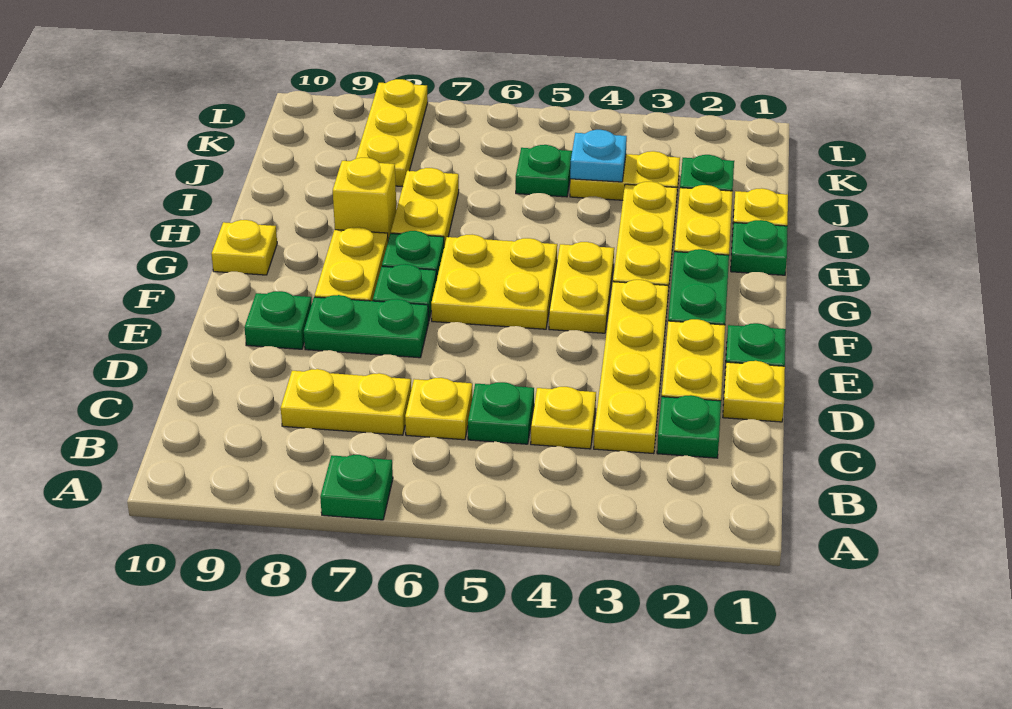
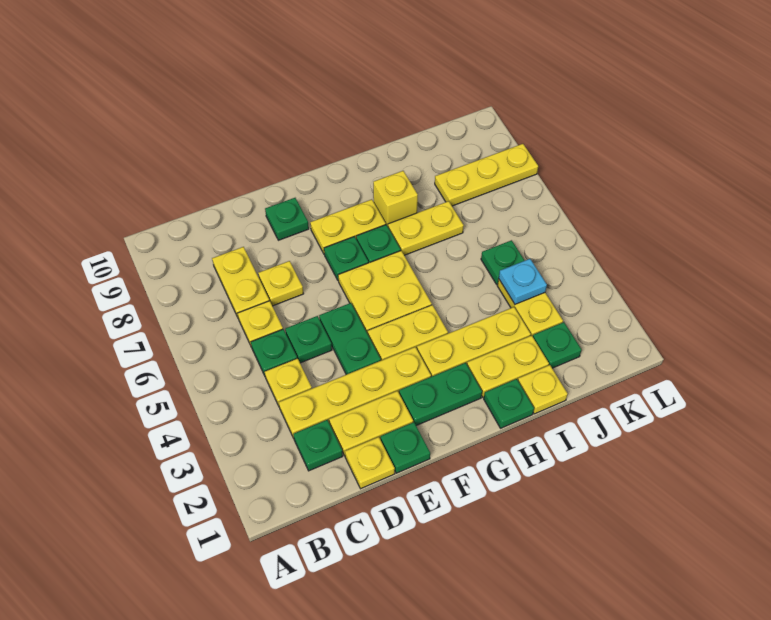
green 1x1 plate [320,455,393,520] -> green 1x1 plate moved to [285,316,332,363]
green 1x2 plate [304,295,429,358] -> green 1x2 plate moved to [319,303,381,375]
yellow 1x1 plate [212,220,277,275] -> yellow 1x1 plate moved to [258,261,304,306]

